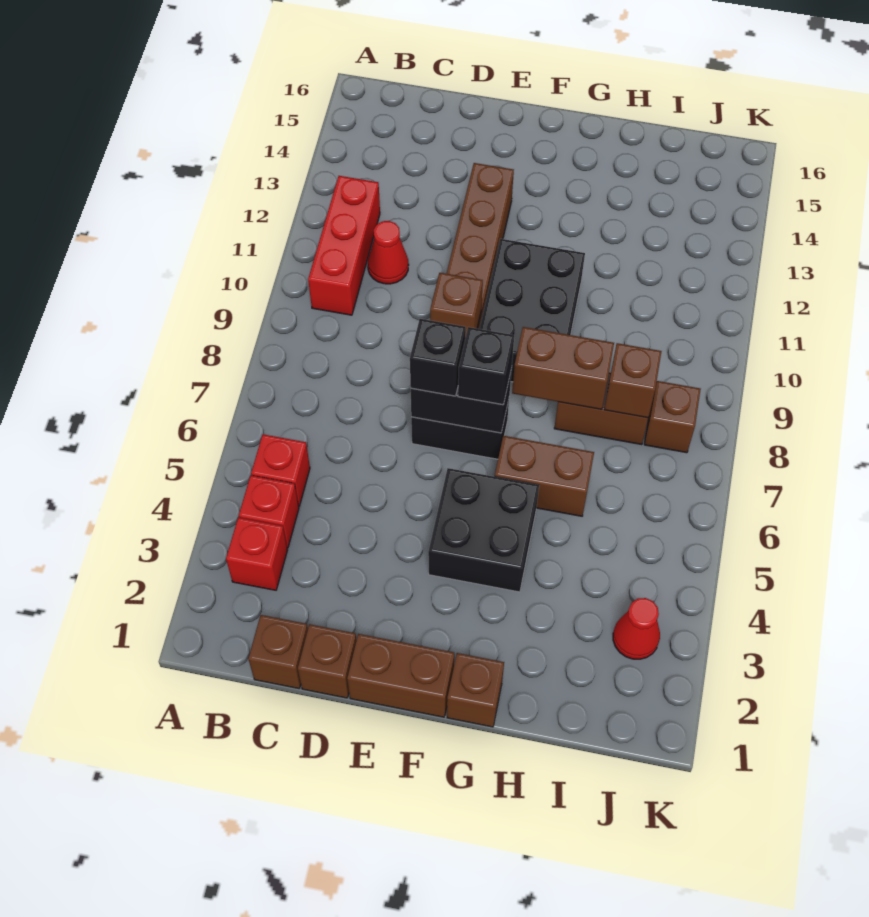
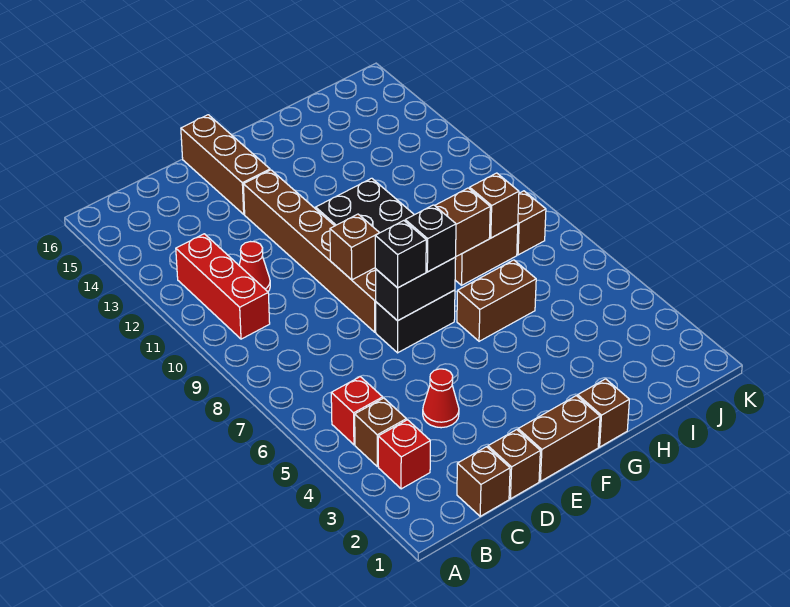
red 1x1 brick [239,475,299,548] -> brown 1x1 brick [355,398,406,467]
none -> brown 1x3 brick [181,115,270,214]
black 2x2 brick [428,468,539,592] -> none
red 1x1 cone [613,598,660,659] -> red 1x1 cone moved to [423,369,459,428]

